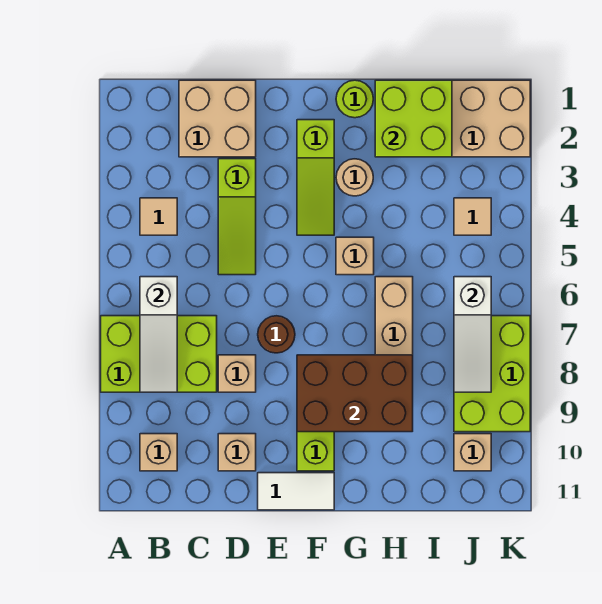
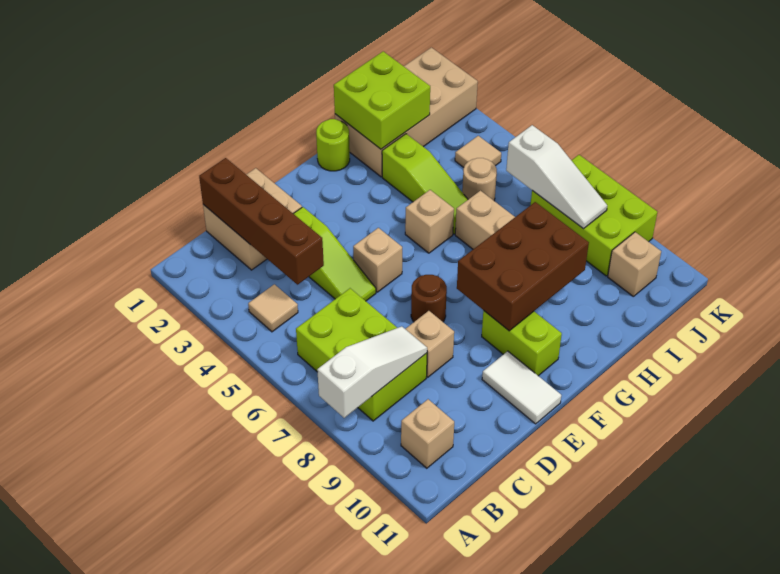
lime 2x3 brick [101,316,217,392] -> lime 2x3 brick turned to [296,288,427,421]
white 1x3 slope [140,277,177,392] -> white 1x3 slope turned to [317,326,427,418]
none -> brown 1x4 brick [199,158,324,285]
tan 1x1 brick [218,434,256,471] -> tan 1x1 brick moved to [353,228,402,292]
white 1x2 tile [258,473,334,510] -> white 1x2 tile turned to [482,351,561,424]
lime 1x3 slope [297,120,334,235] -> lime 1x3 slope moved to [382,134,468,234]
tan 1x1 round brick [336,159,373,196] -> tan 1x1 round brick moved to [462,158,497,201]

